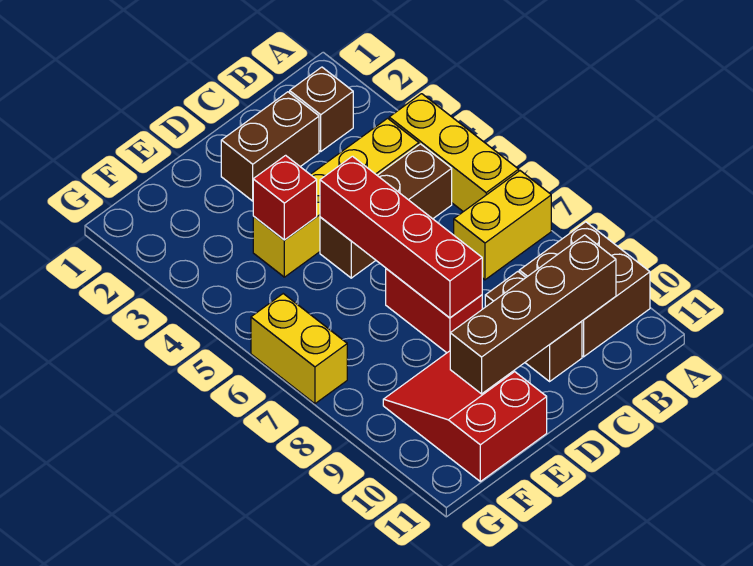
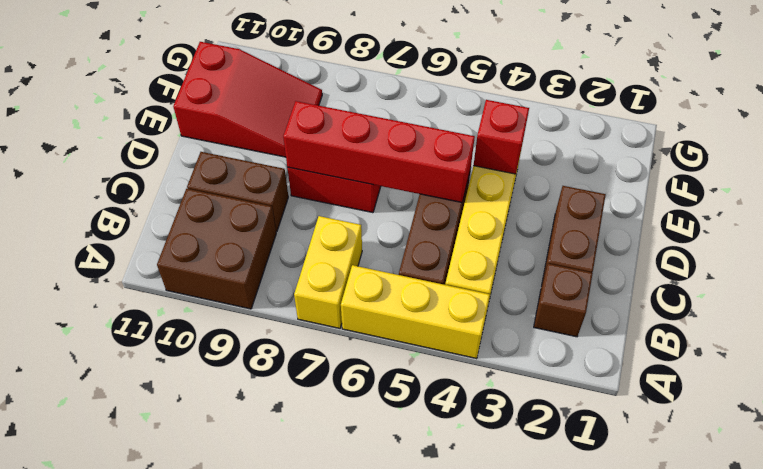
brown 1x4 brick [450,235,616,394] -> none
yellow 1x2 brick [251,294,347,404] -> none

